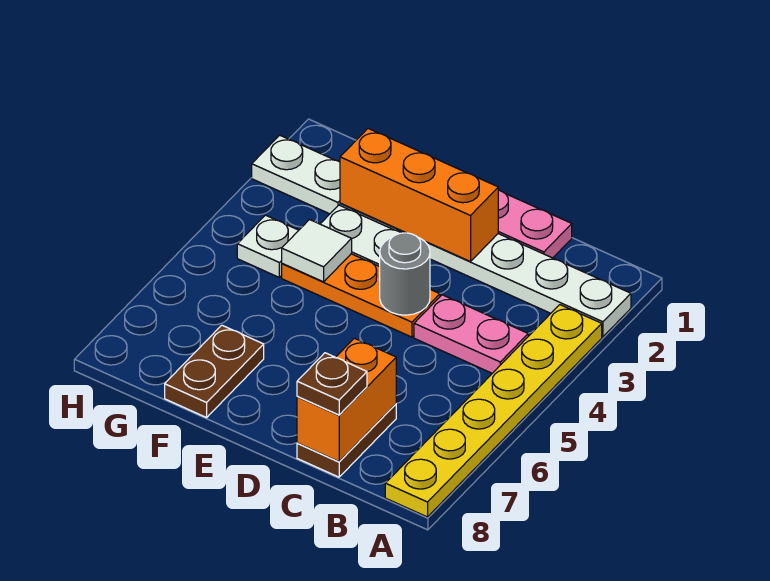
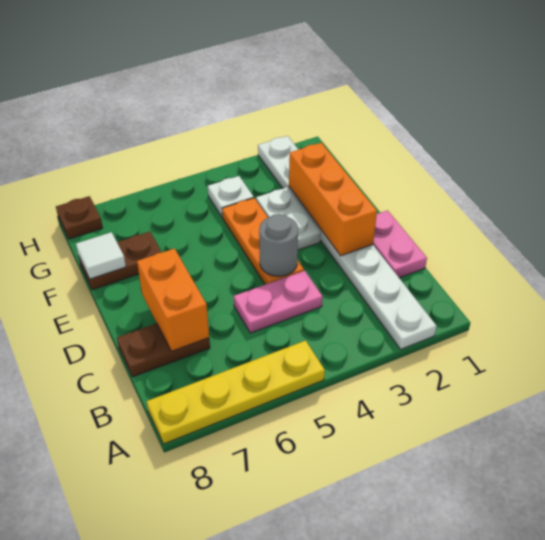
yellow 1x6 plate [385,305,602,517] -> yellow 1x4 plate [146,341,325,444]
pink 1x2 plate [414,295,528,373] -> pink 1x2 plate turned to [234,271,323,333]
orange 1x2 brick [297,338,396,462] -> orange 1x2 brick turned to [137,249,209,351]
brown 1x1 plate [297,353,367,415] -> brown 1x1 plate moved to [56,196,103,239]
white 1x1 tile [282,220,352,282] -> white 1x1 tile moved to [76,232,126,279]

